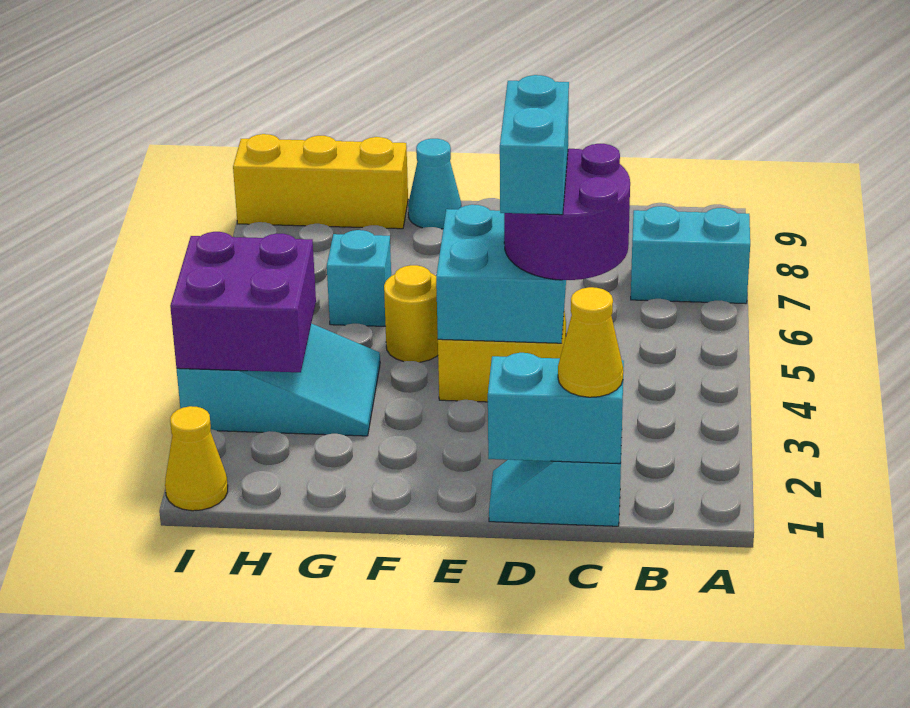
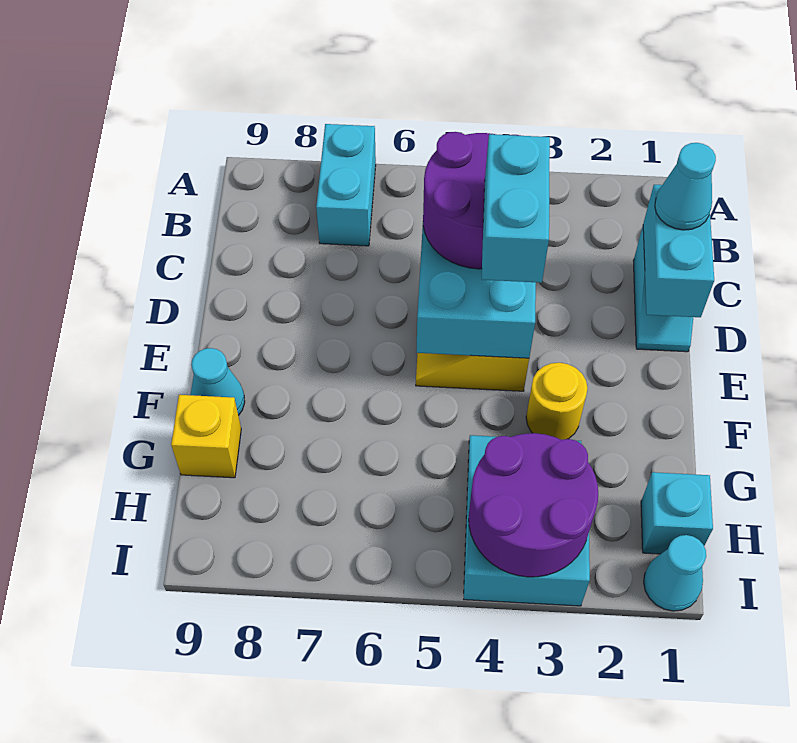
yellow 1x1 cone [558,287,623,397] -> cyan 1x1 cone [655,143,716,230]
cyan 1x2 brick [500,75,569,215] -> cyan 1x2 brick turned to [482,134,550,283]
yellow 1x1 round brick [384,265,438,362] -> yellow 1x1 round brick moved to [526,363,588,440]
cyan 1x1 brick [327,230,391,326] -> cyan 1x1 brick moved to [641,472,713,554]
yellow 1x3 brick [233,134,408,229] -> yellow 1x1 brick [171,395,241,478]
purple 2x2 brick [170,232,316,372] -> purple 2x2 round brick [469,433,598,577]
yellow 1x1 cone [165,406,228,511] -> cyan 1x1 cone [644,535,706,611]

